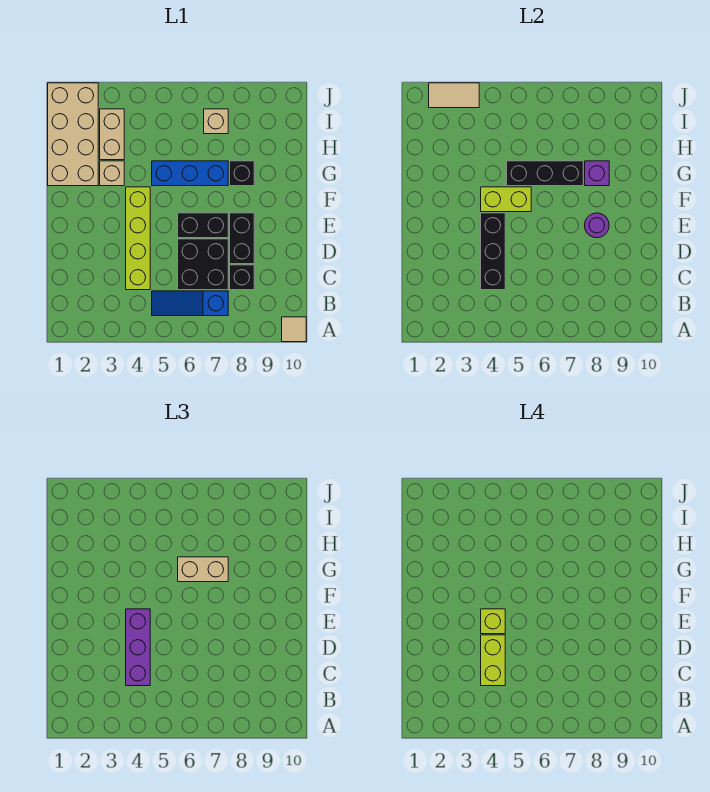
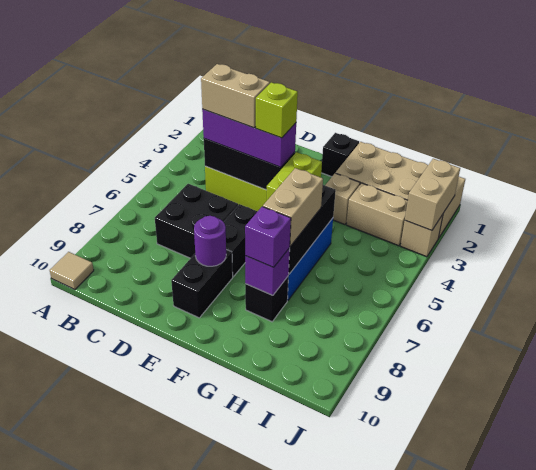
blue 1x3 slope [152,291,228,316] -> none
lime 1x2 brick [481,635,505,686] -> tan 1x2 brick [201,64,270,128]
black 1x1 brick [230,265,254,290] -> black 1x1 brick moved to [321,133,359,177]
black 1x2 brick [230,213,254,264] -> black 1x2 brick turned to [171,249,233,318]
none -> purple 1x1 brick [245,207,291,267]
tan 1x1 brick [204,109,228,134] -> tan 1x1 brick moved to [401,214,443,257]
tan 1x2 tile [429,83,479,108] -> tan 1x2 brick [405,159,460,231]

